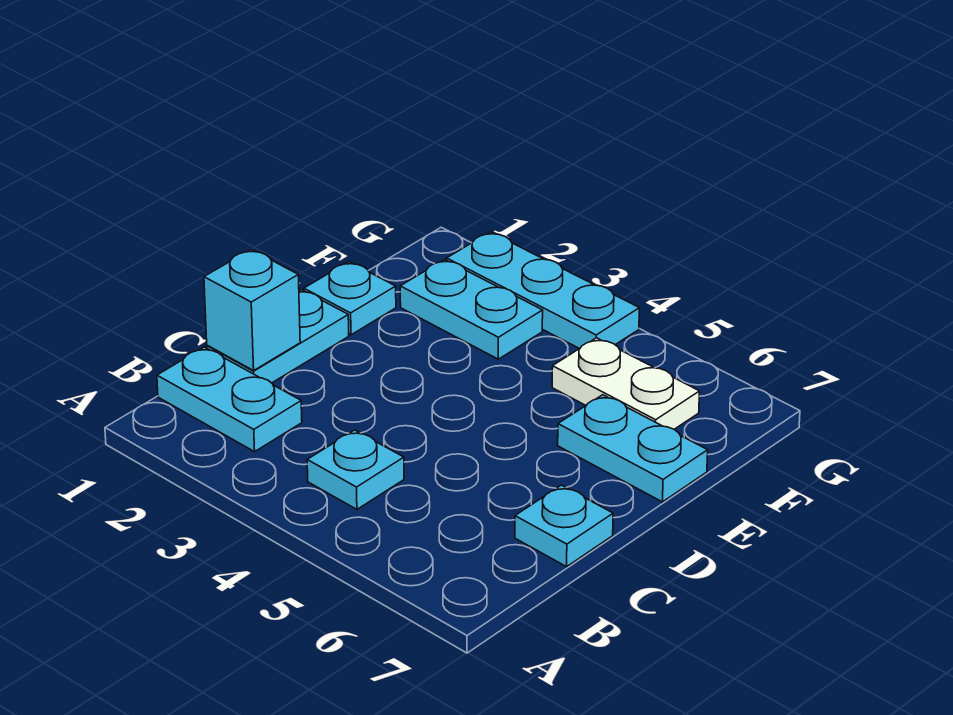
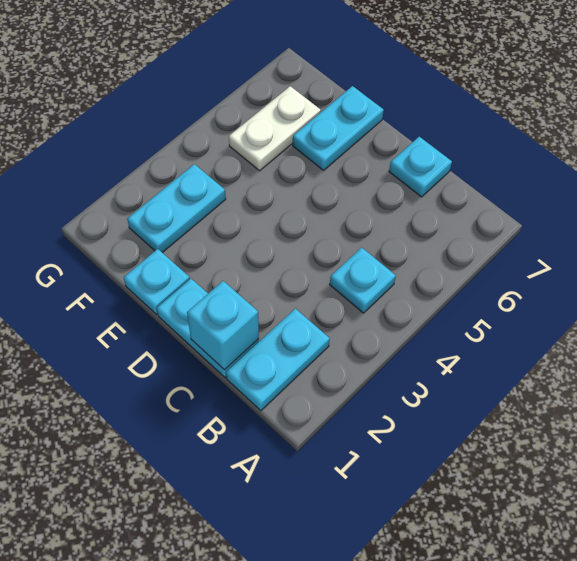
cyan 1x3 plate [447,232,639,349] -> none

